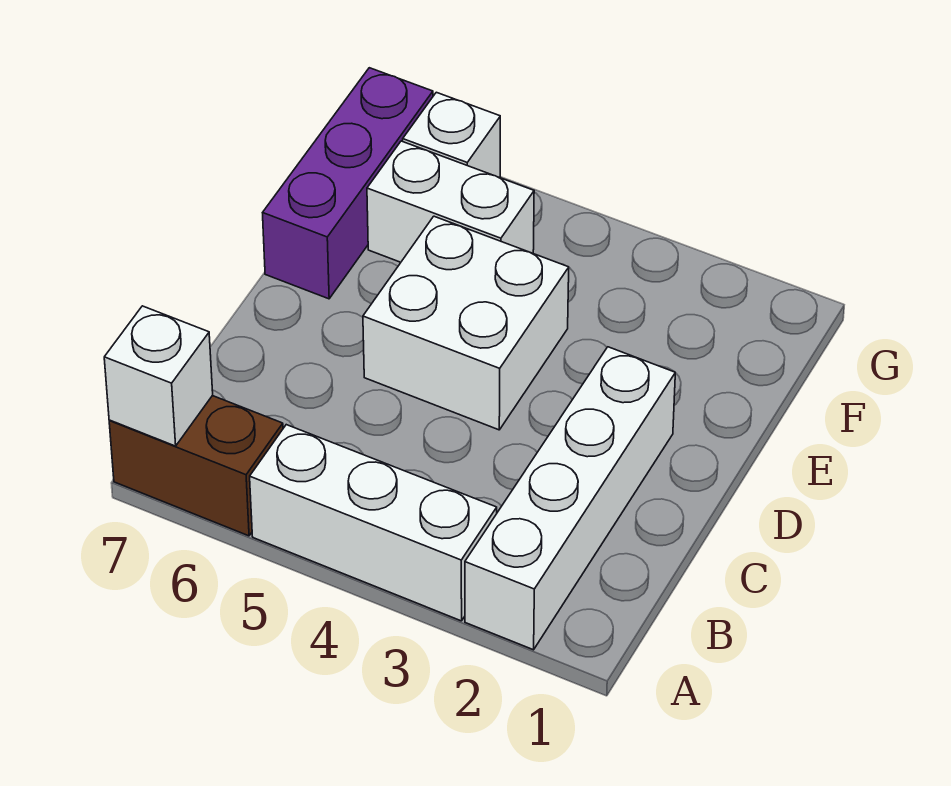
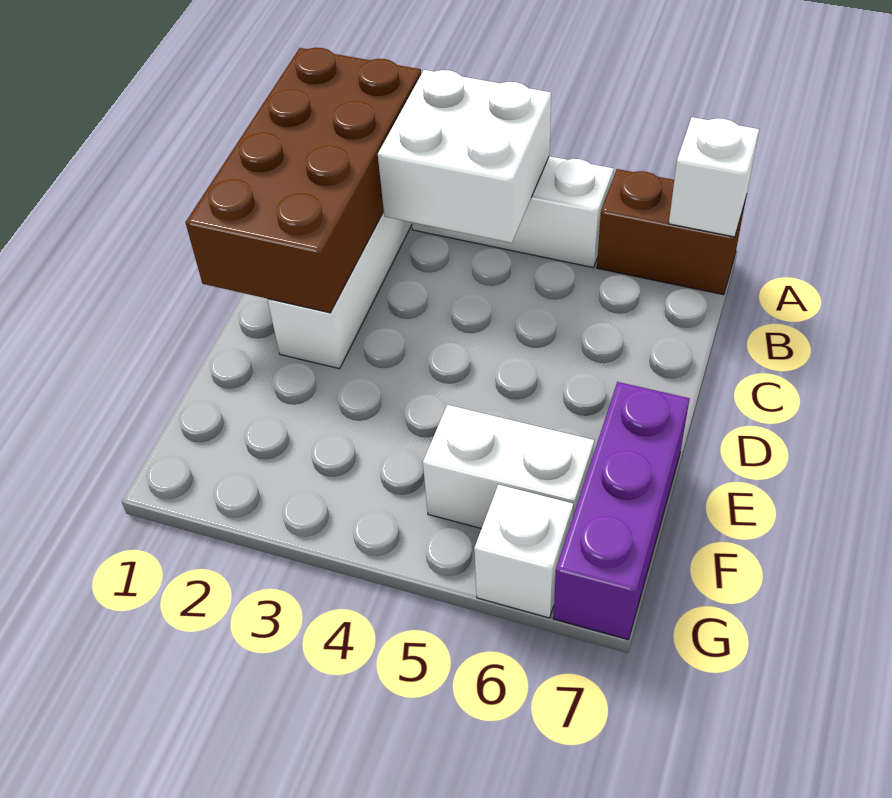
none -> brown 2x4 brick [186,48,421,313]
white 2x2 brick [363,216,569,430] -> white 2x2 brick moved to [378,70,551,243]

